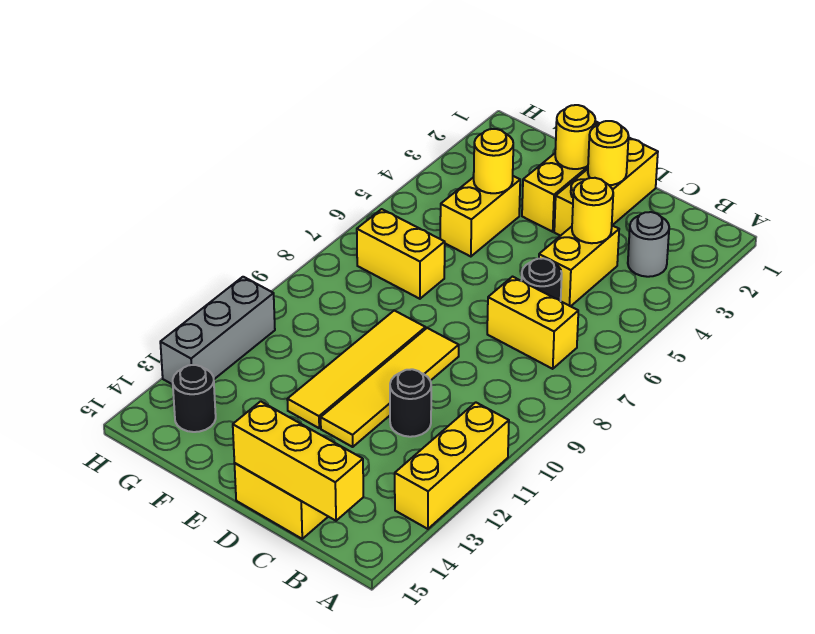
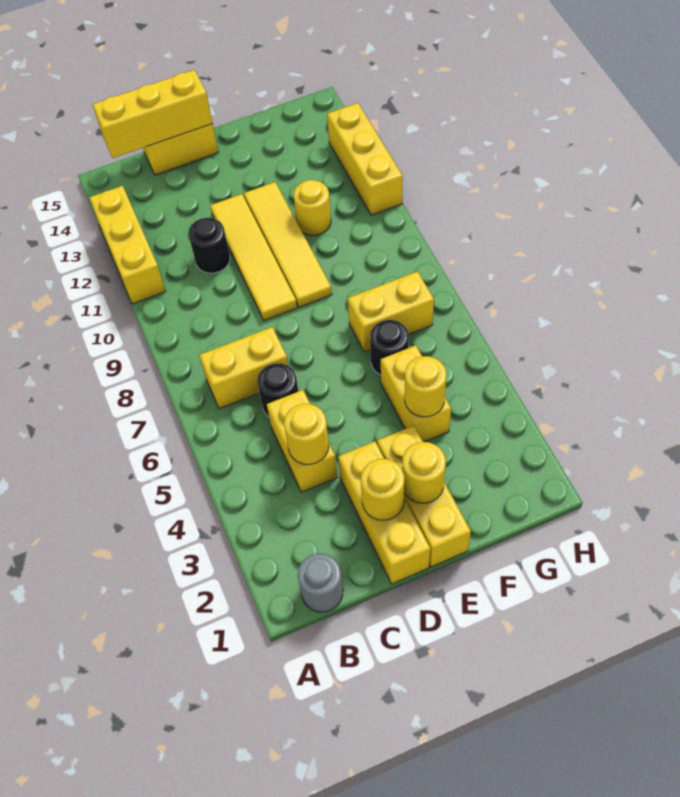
grey 1x1 round brick [628,212,669,277] -> grey 1x1 round brick moved to [298,553,343,612]
none -> yellow 1x1 round brick [294,180,331,235]
black 1x1 round brick [173,365,216,432] -> black 1x1 round brick moved to [370,320,409,375]
grey 1x3 brick [160,277,275,385] -> yellow 1x3 brick [327,103,403,215]

